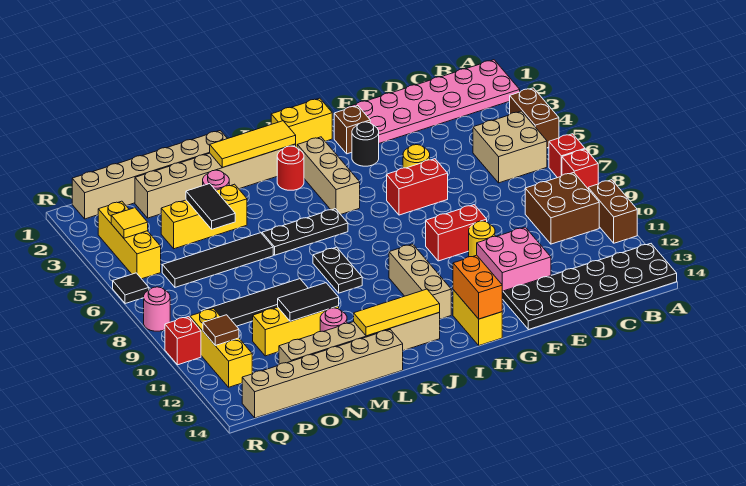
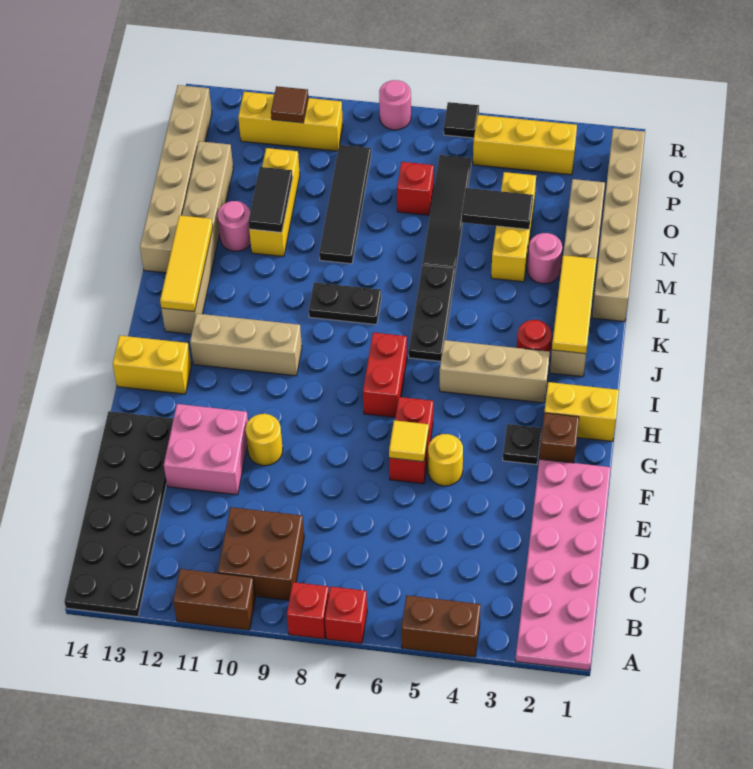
tan 2x2 brick [473,111,547,183] -> none
red 1x2 brick [426,205,487,261] -> red 1x2 brick moved to [363,333,407,417]
black 1x1 round brick [352,122,379,166] -> black 1x1 plate [503,424,541,465]
yellow 1x2 brick [271,98,332,148] -> yellow 1x2 brick turned to [544,382,619,441]
orange 1x2 brick [453,255,502,319] -> none
yellow 1x1 tile [111,208,148,238] -> yellow 1x1 tile moved to [389,420,429,462]
red 1x1 brick [165,317,201,365] -> red 1x1 brick moved to [397,162,434,215]

